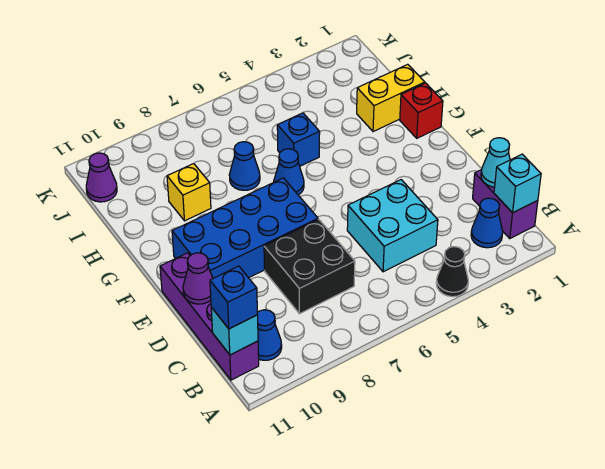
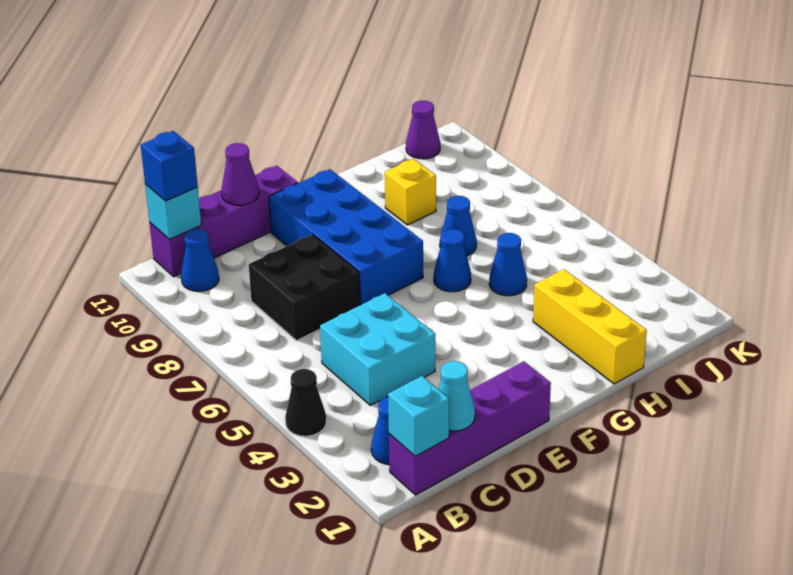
purple 1x2 brick [473,170,538,238] -> purple 1x4 brick [389,361,551,495]
red 1x1 brick [400,83,443,138] -> none
yellow 1x2 brick [357,64,425,132] -> yellow 1x3 brick [533,269,647,384]
blue 1x1 brick [277,113,320,166] -> blue 1x1 cone [489,233,527,296]

